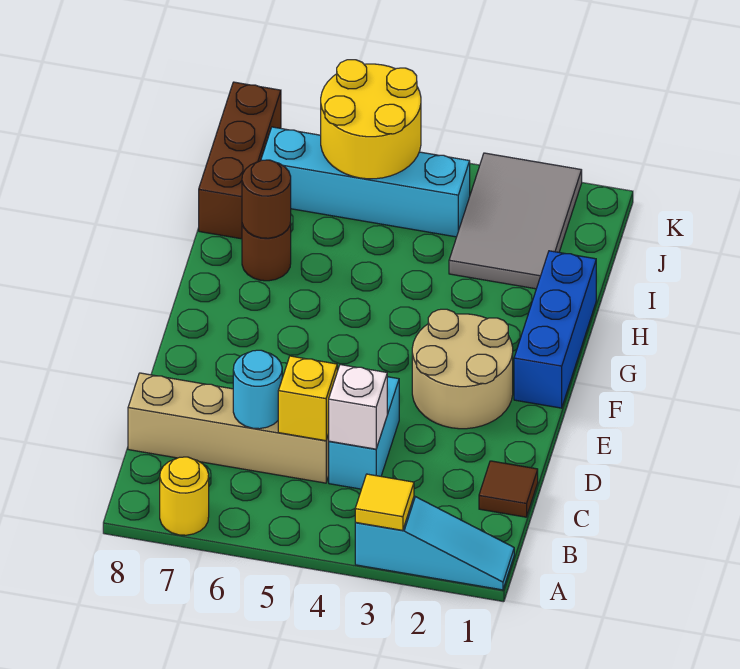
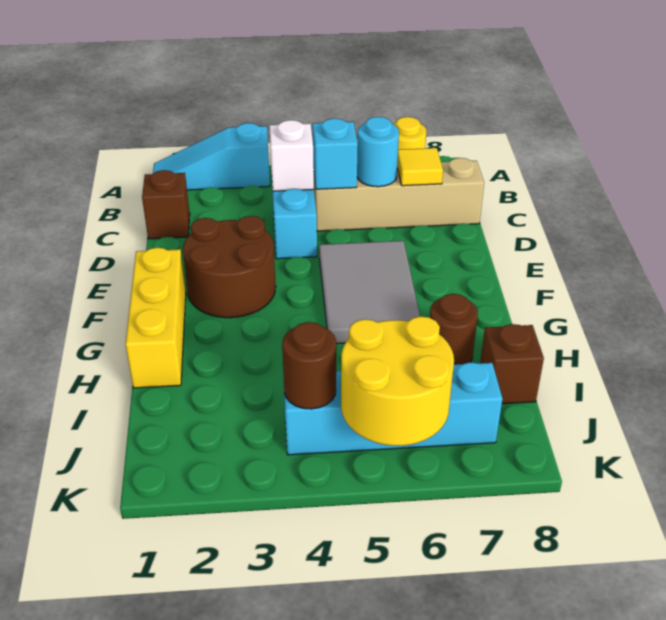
yellow 1x1 tile [355,474,414,530] -> yellow 1x1 tile moved to [397,148,443,186]
brown 1x1 tile [479,461,538,517] -> brown 1x1 brick [142,170,190,239]
yellow 1x1 brick [278,356,337,441] -> cyan 1x1 brick [313,118,358,189]
tan 2x2 round brick [412,309,513,429] -> brown 2x2 round brick [183,216,276,318]
blue 1x3 brick [514,251,596,408] -> yellow 1x3 brick [126,248,186,388]
brown 1x1 round brick [242,160,291,238] -> brown 1x1 round brick moved to [282,322,336,409]
grey 2x3 tile [449,153,582,289] -> grey 2x3 tile moved to [319,241,420,344]
brown 1x3 brick [199,82,281,239] -> brown 1x1 brick [480,324,544,404]

